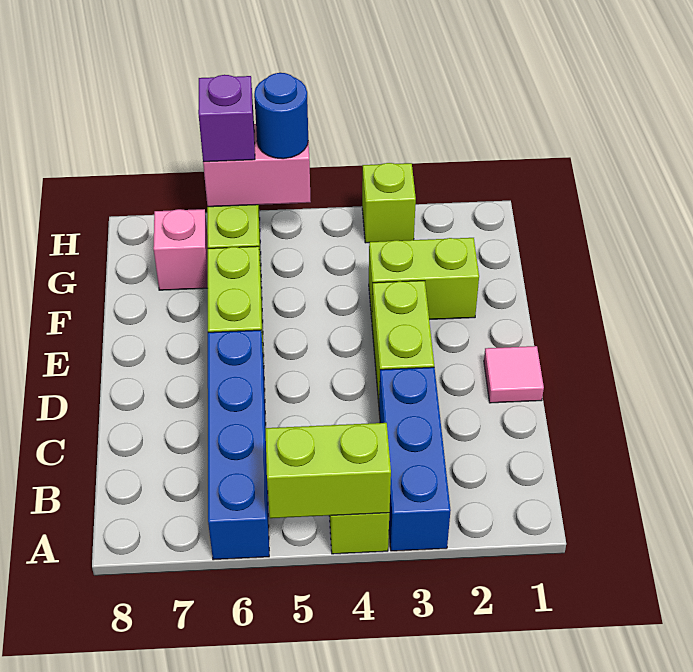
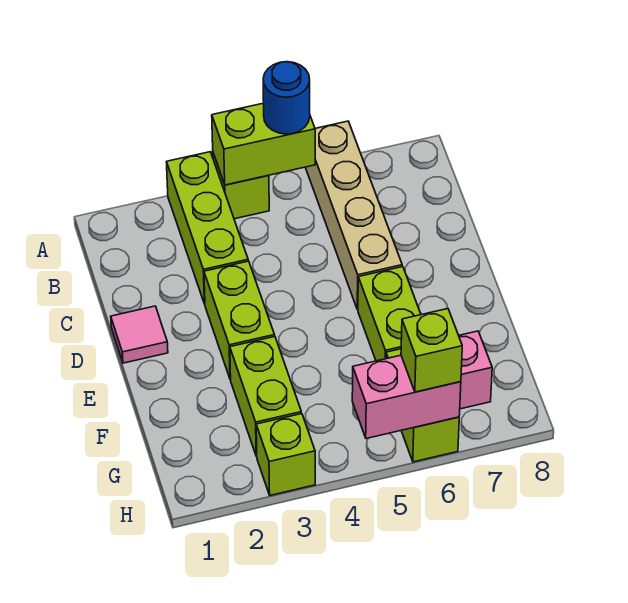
blue 1x3 brick [379,367,451,551] -> lime 1x3 brick [167,152,248,304]
blue 1x4 brick [208,330,269,560] -> tan 1x4 brick [305,121,402,310]
lime 1x2 brick [369,238,479,320] -> lime 1x2 brick turned to [230,337,301,456]
blue 1x1 round brick [254,73,308,159] -> blue 1x1 round brick moved to [263,62,310,134]
purple 1x1 brick [198,75,255,162] -> lime 1x1 brick [401,309,462,392]

